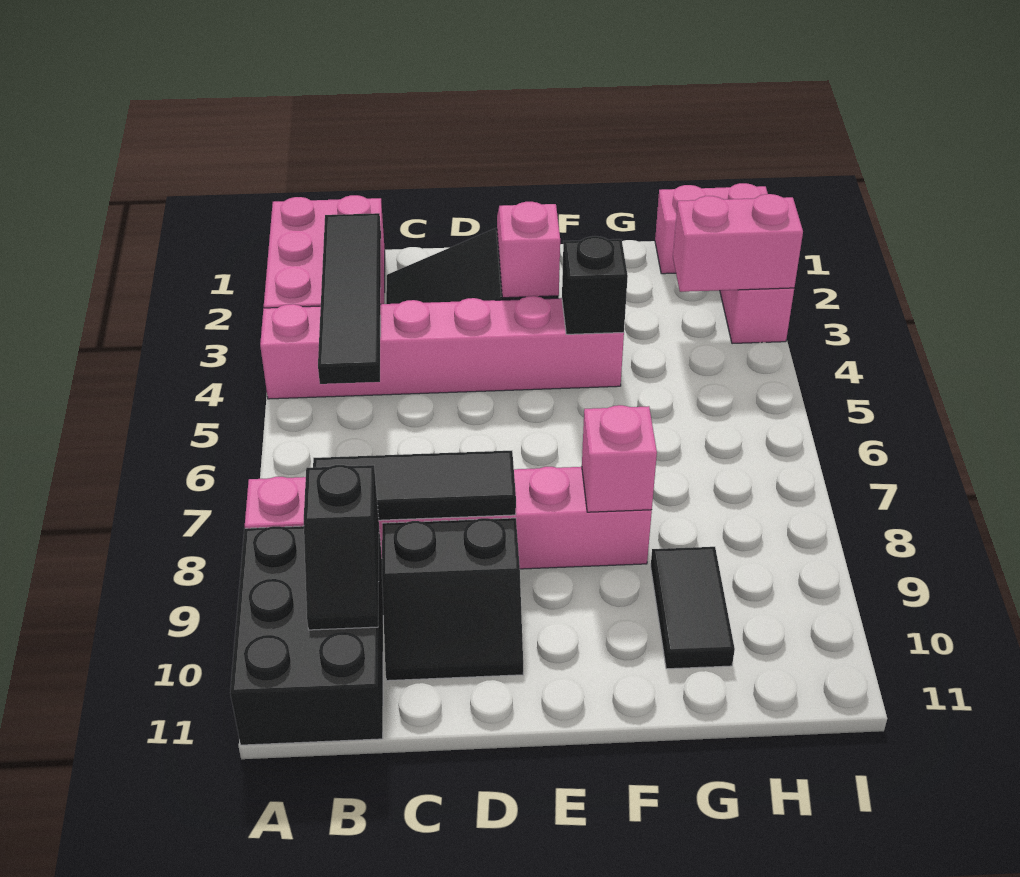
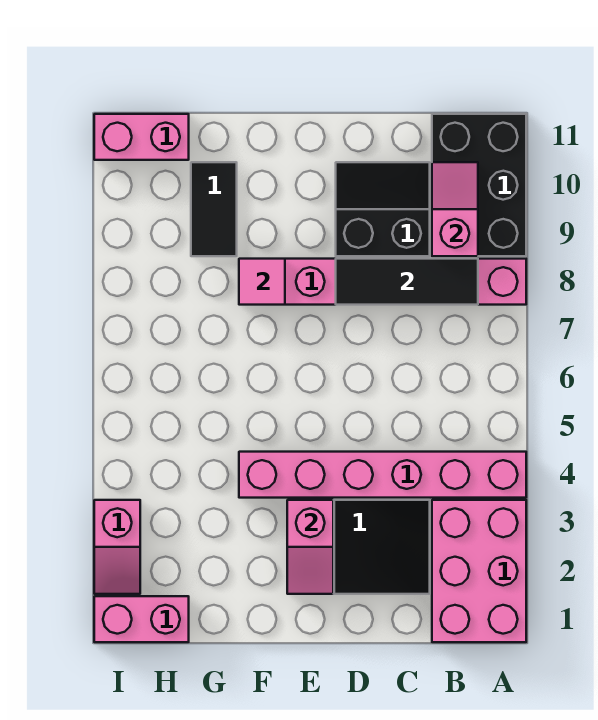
black 1x4 tile [318,213,381,384] -> none
black 1x2 slope [304,465,379,630] -> pink 1x2 slope [432,162,478,256]
black 1x1 brick [562,236,628,334] -> none
pink 1x1 brick [582,405,657,512] -> pink 1x1 tile [239,259,285,305]
pink 1x2 brick [673,194,803,292] -> pink 1x2 brick moved to [94,114,189,160]

